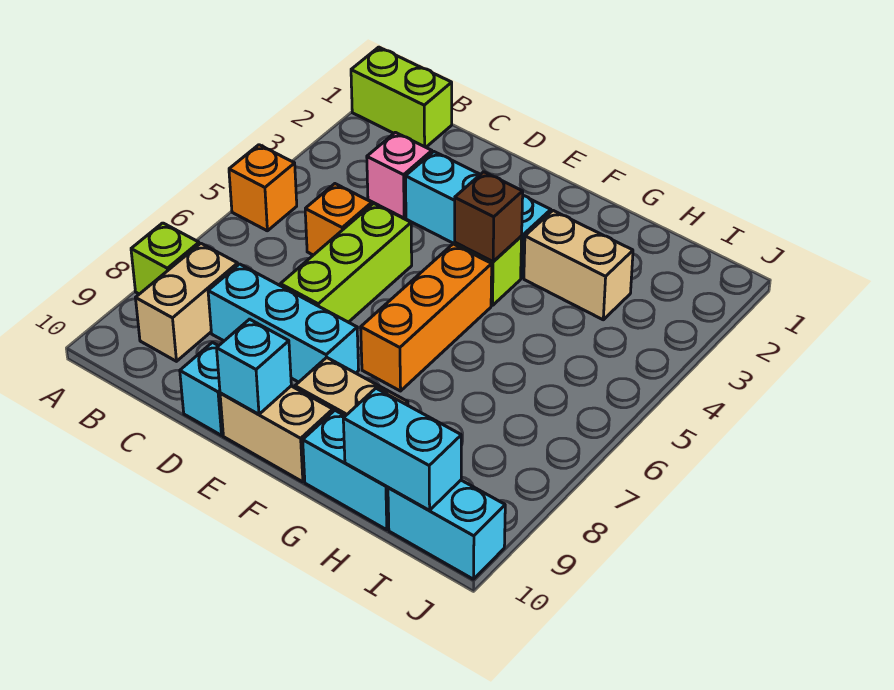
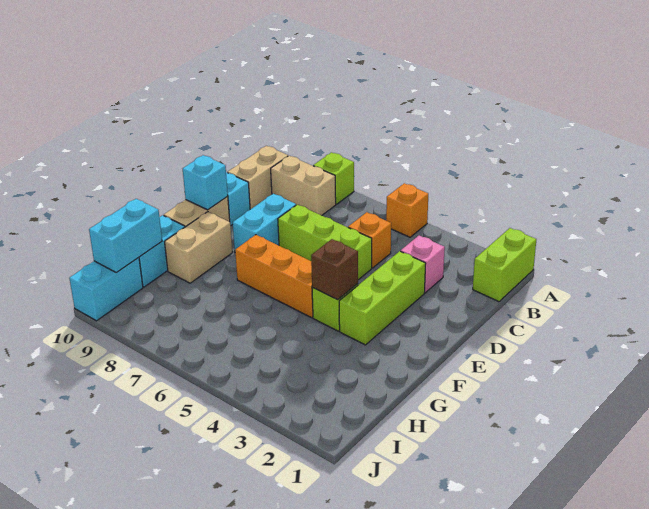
cyan 1x3 brick [208,264,359,382] -> cyan 1x2 brick [233,194,296,249]
cyan 1x3 brick [405,152,551,278] -> lime 1x3 brick [339,251,426,345]
tan 1x2 brick [524,211,633,320] -> tan 1x2 brick moved to [228,146,288,209]

